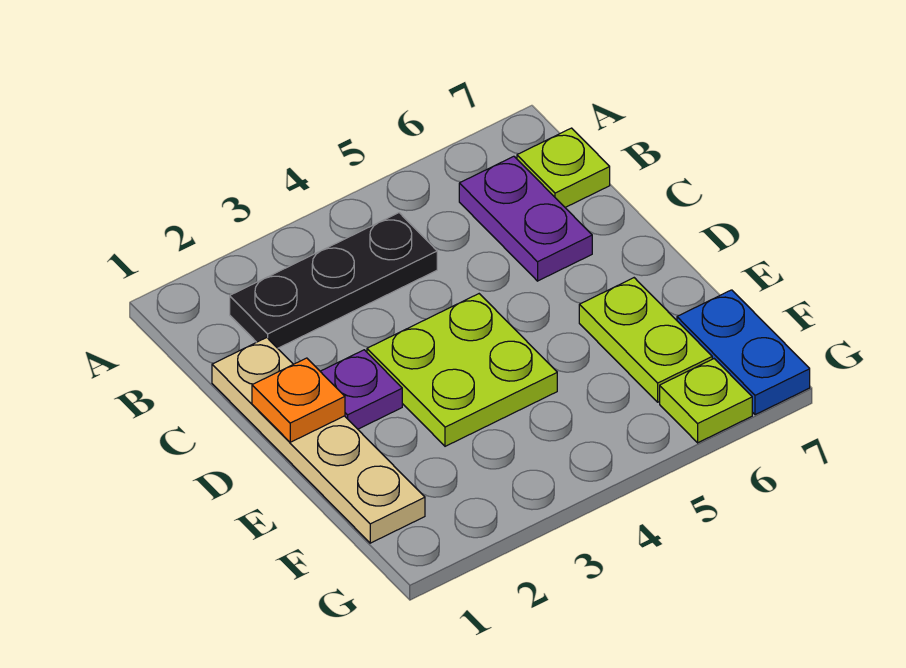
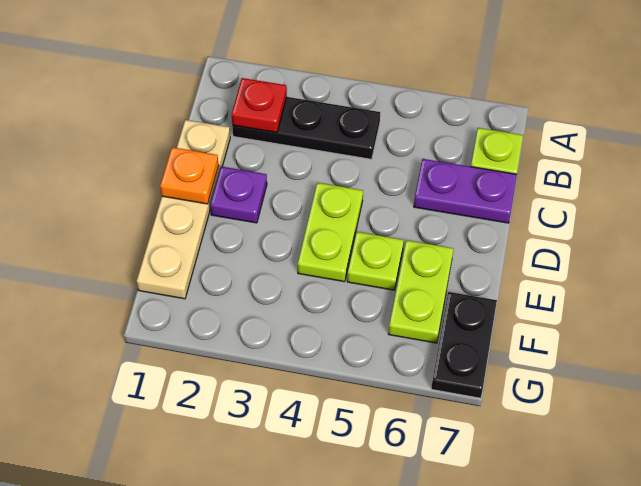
none -> red 1x1 plate [232,78,287,133]
purple 1x2 plate [459,156,592,281] -> purple 1x2 plate turned to [414,159,517,223]
lime 2x2 plate [367,294,557,446] -> lime 1x2 plate [298,183,363,282]
blue 1x2 plate [677,290,810,415] -> black 1x2 plate [431,292,497,398]
lime 1x1 plate [660,359,752,443] -> lime 1x1 plate moved to [347,232,404,290]

